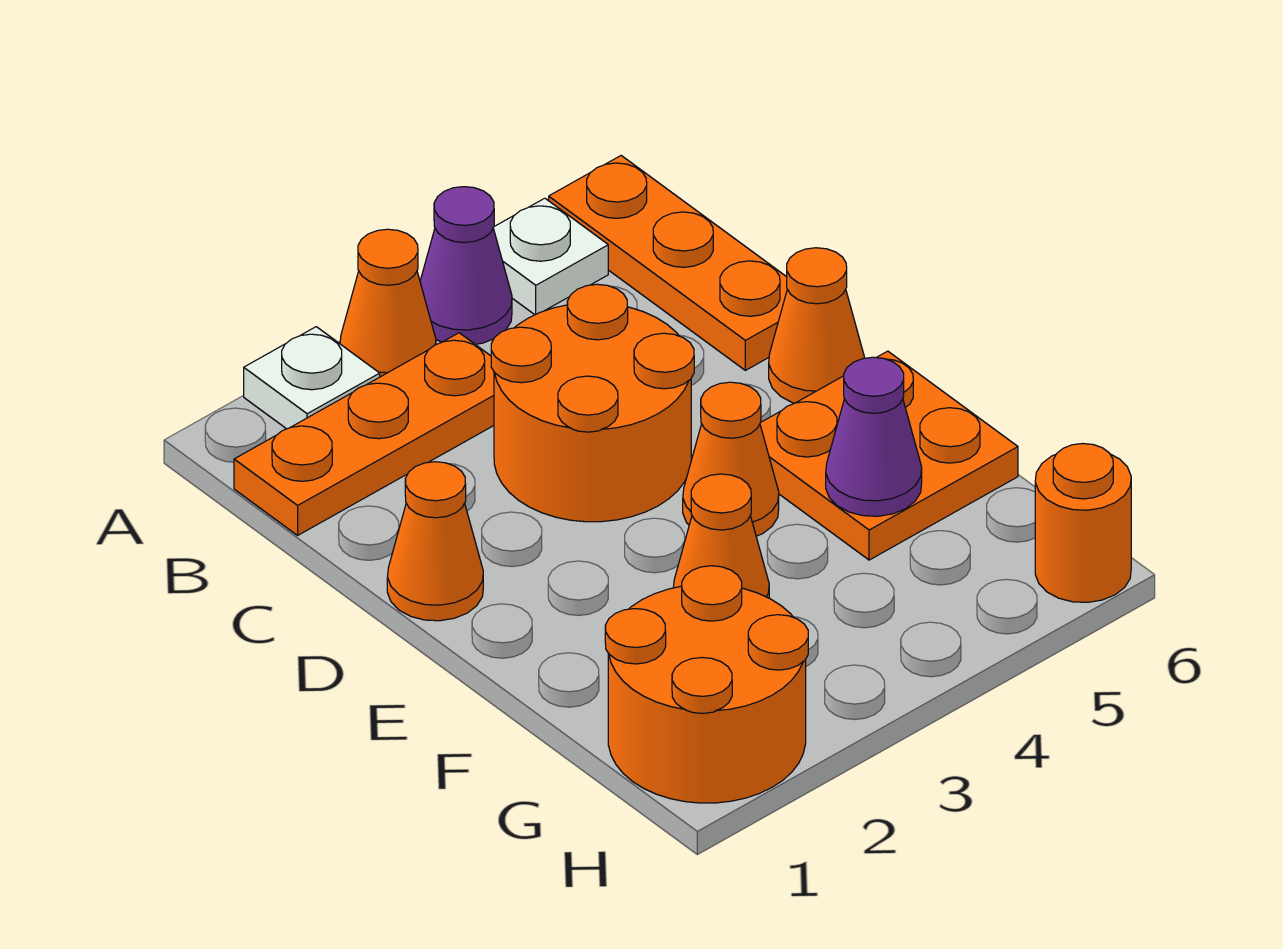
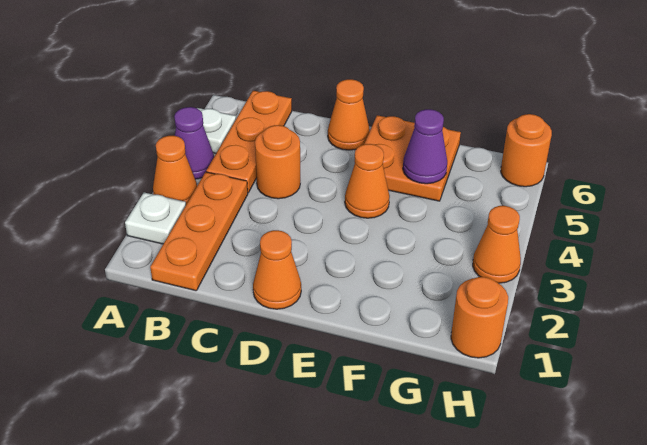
orange 1x3 plate [549,156,787,370] -> orange 1x3 plate turned to [206,91,292,193]
orange 2x2 round brick [491,284,694,522] -> orange 1x1 round brick [255,125,300,199]
orange 1x1 cone [673,474,769,598] -> orange 1x1 cone moved to [473,206,521,283]
orange 2x2 round brick [605,566,808,803] -> orange 1x1 round brick [451,277,508,358]

